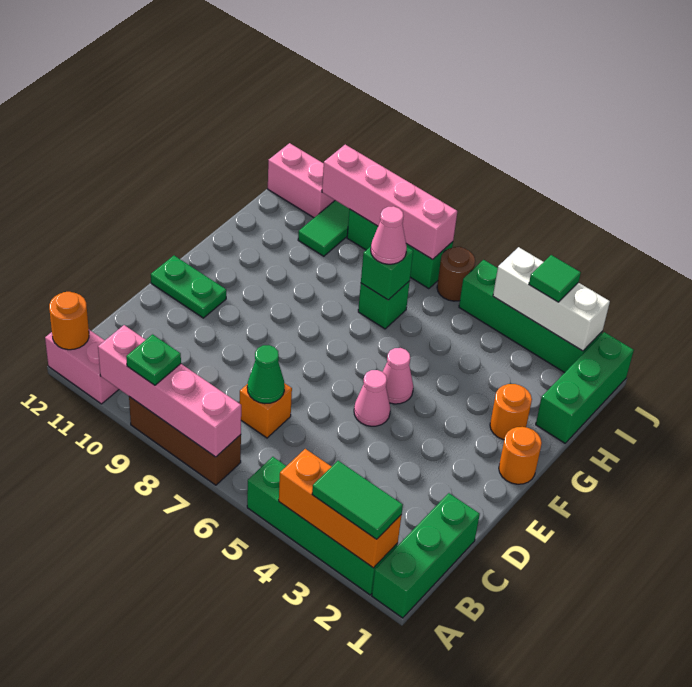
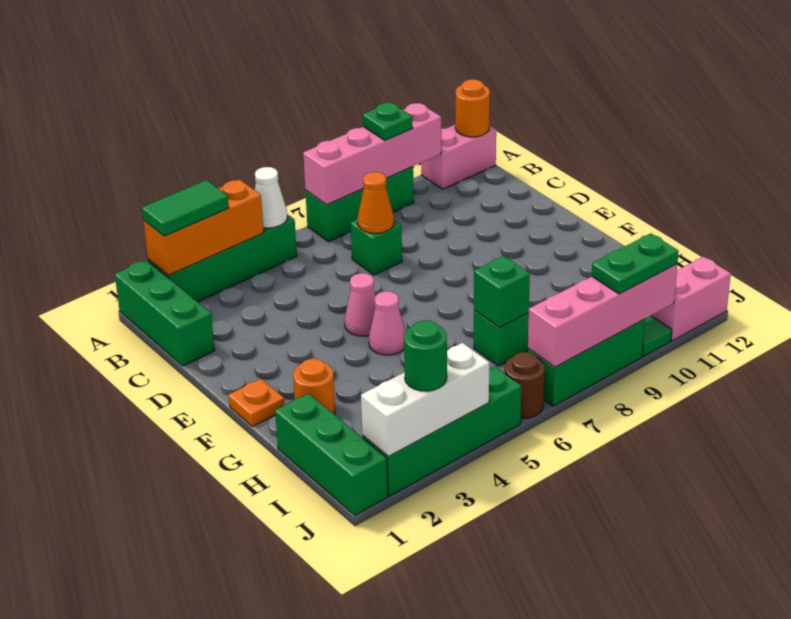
none -> white 1x1 cone [255,167,287,228]
brown 1x3 brick [129,397,241,485] -> green 1x3 brick [305,167,414,242]
orange 1x1 brick [240,383,292,438] -> green 1x1 brick [351,219,402,275]
green 1x1 cone [247,345,285,404] -> orange 1x1 cone [358,172,394,233]
green 1x2 plate [151,256,226,318] -> green 1x2 plate moved to [591,233,679,294]
orange 1x1 round brick [499,427,542,484] -> orange 1x1 plate [229,379,284,426]
pink 1x1 cone [371,206,407,264] -> none
green 1x1 tile [529,255,581,302] -> green 1x1 round brick [404,320,447,391]

